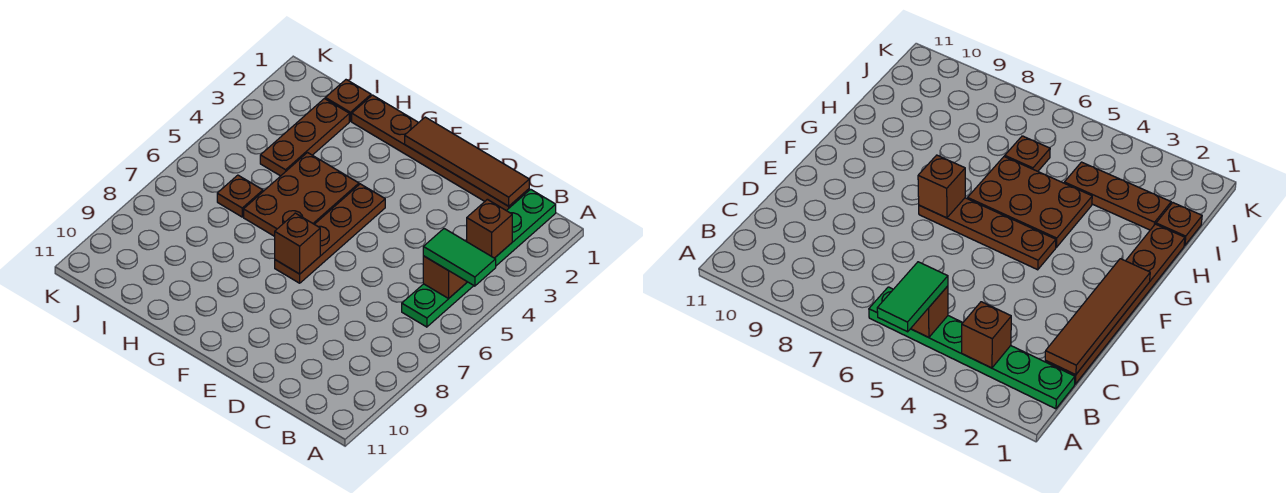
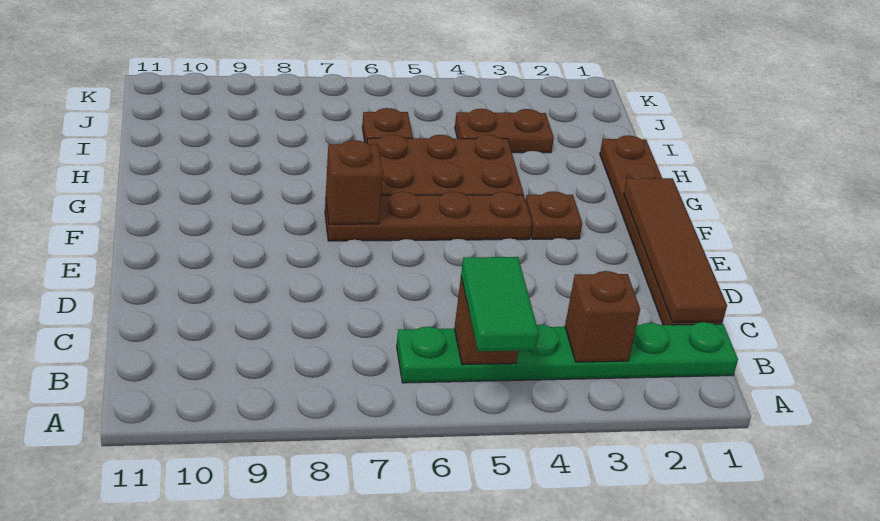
brown 1x1 plate [325,80,371,121] -> brown 1x1 plate moved to [526,191,582,239]
brown 1x3 plate [260,99,349,176] -> brown 1x2 plate [455,109,554,153]

